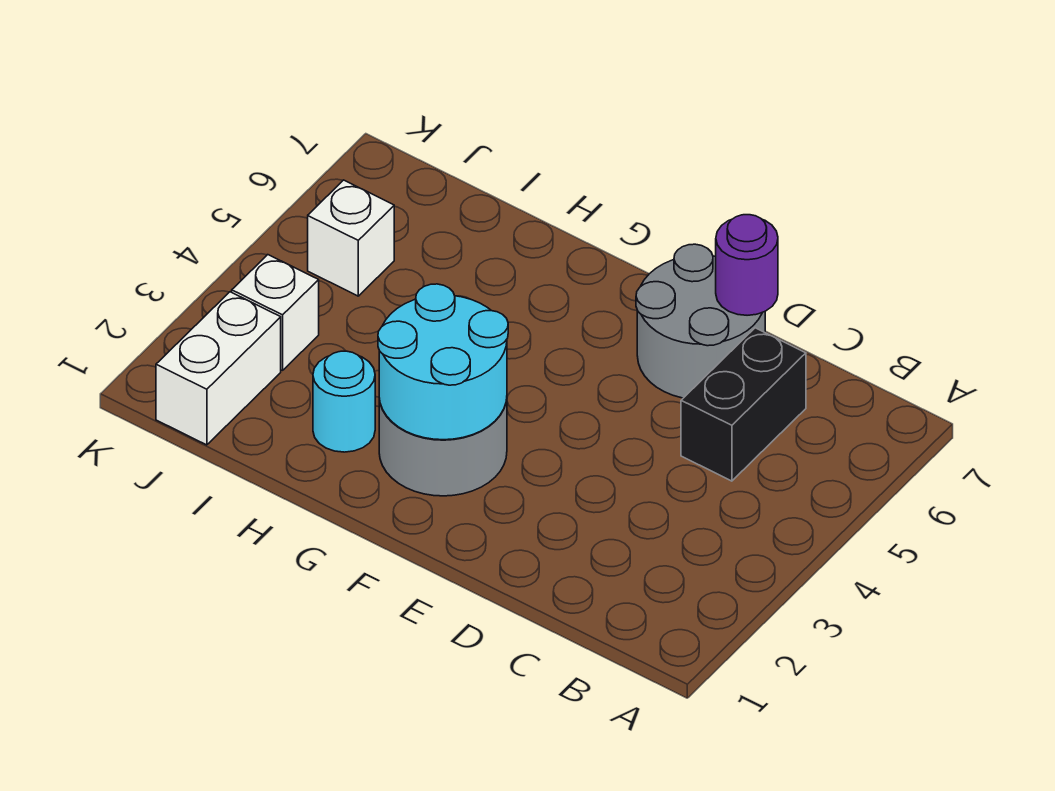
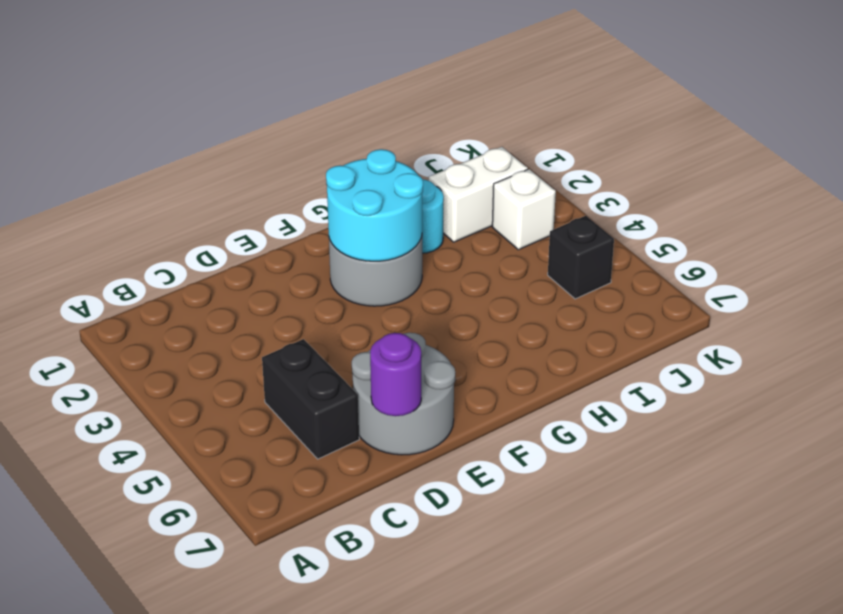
white 1x2 brick [156,292,281,445] -> white 1x2 brick turned to [429,147,528,242]
white 1x1 brick [308,180,394,296] -> black 1x1 brick [548,216,614,299]

